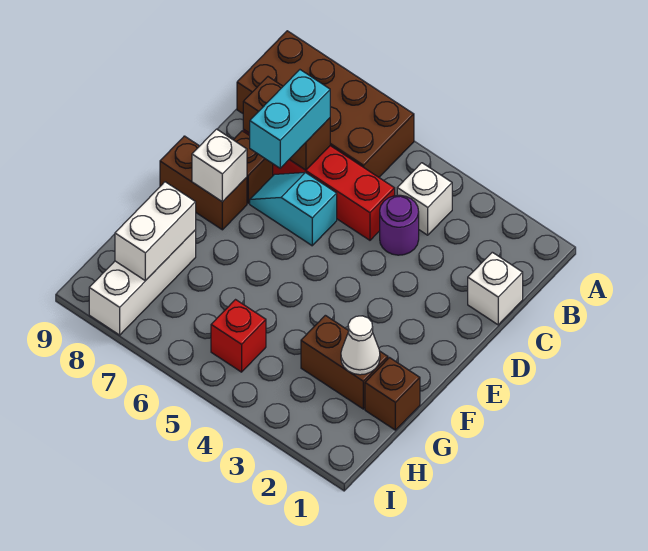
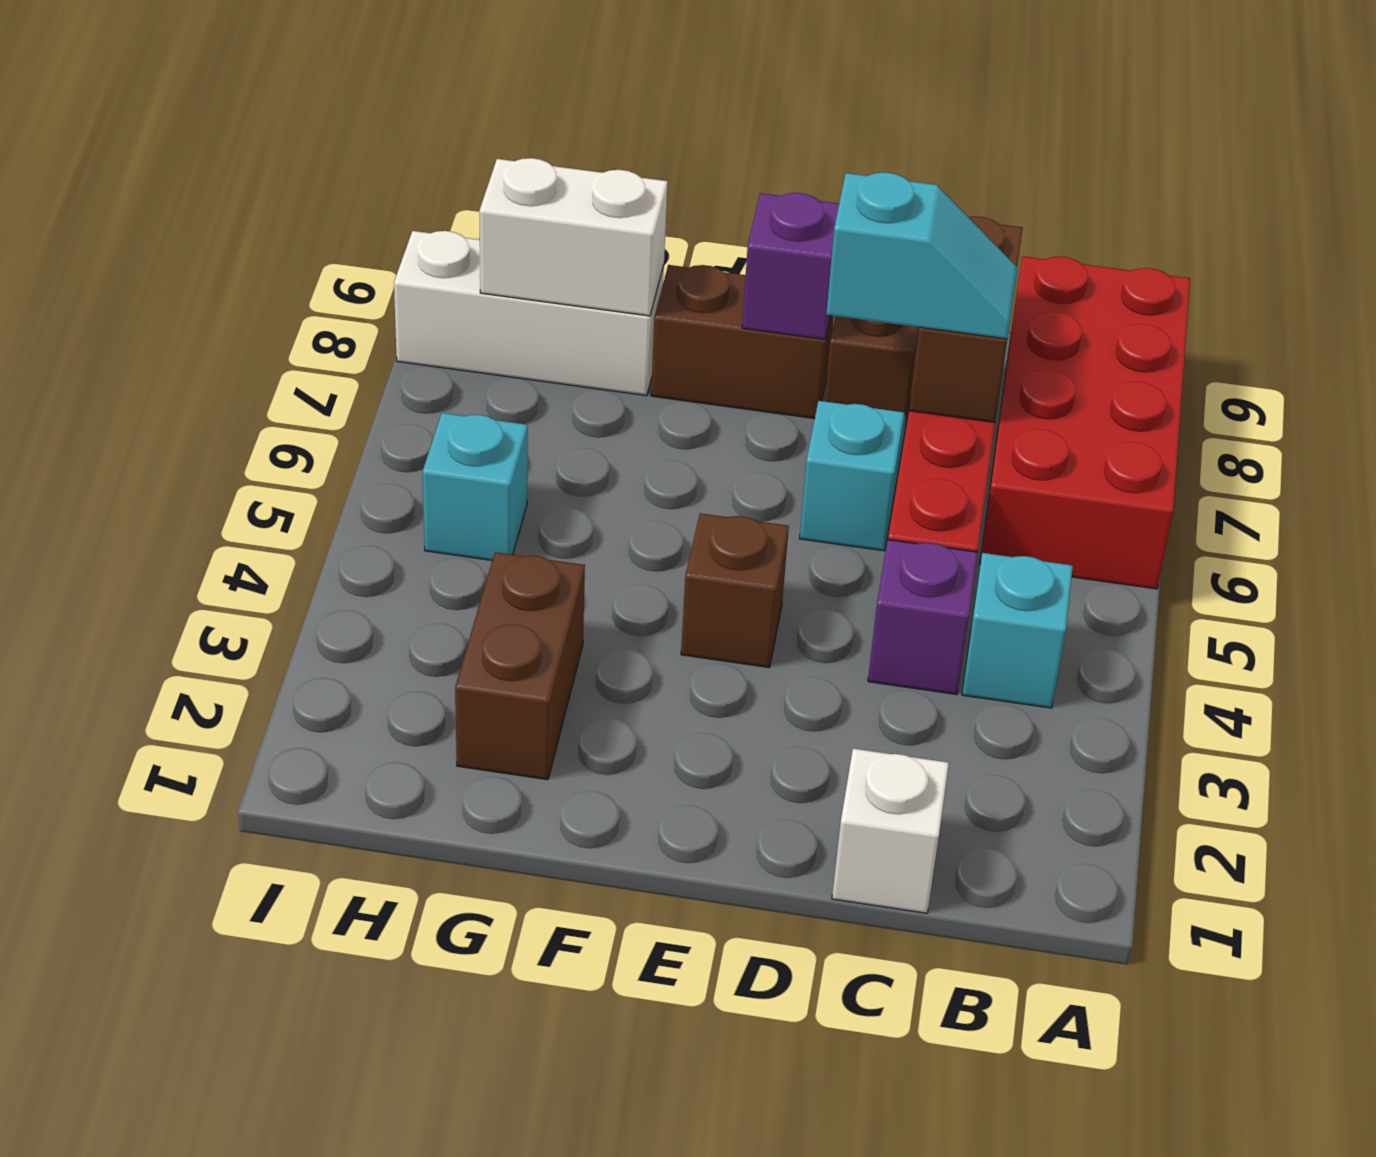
brown 2x4 brick [237,31,414,177] -> red 2x4 brick [980,256,1190,589]
white 1x1 brick [397,163,452,235] -> cyan 1x1 brick [962,553,1073,708]
purple 1x1 round brick [380,195,419,255] -> purple 1x1 brick [868,540,978,694]
cyan 1x2 brick [250,70,330,168] -> cyan 1x2 slope [826,172,1017,339]
brown 1x2 brick [160,136,247,230] -> brown 1x2 brick turned to [651,265,834,419]
white 1x1 brick [192,129,247,202] -> purple 1x1 brick [742,193,839,340]
brown 1x1 brick [365,358,420,430] -> brown 1x1 brick moved to [681,513,789,667]
white 1x1 cone [341,316,380,375] -> none
red 1x1 brick [211,300,266,372] -> cyan 1x1 brick [423,413,528,560]

